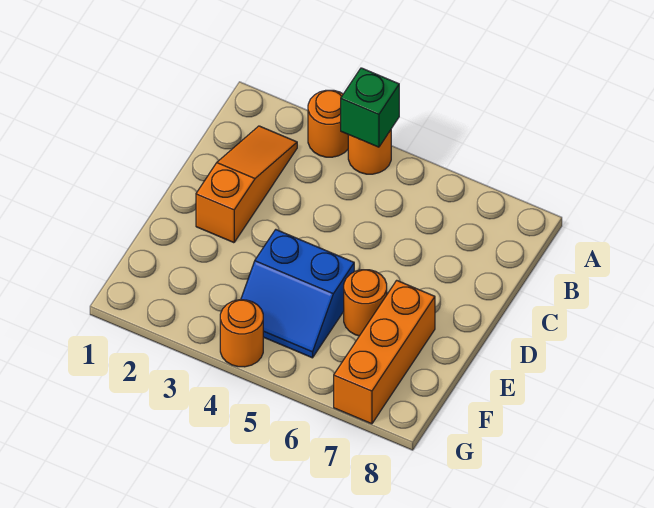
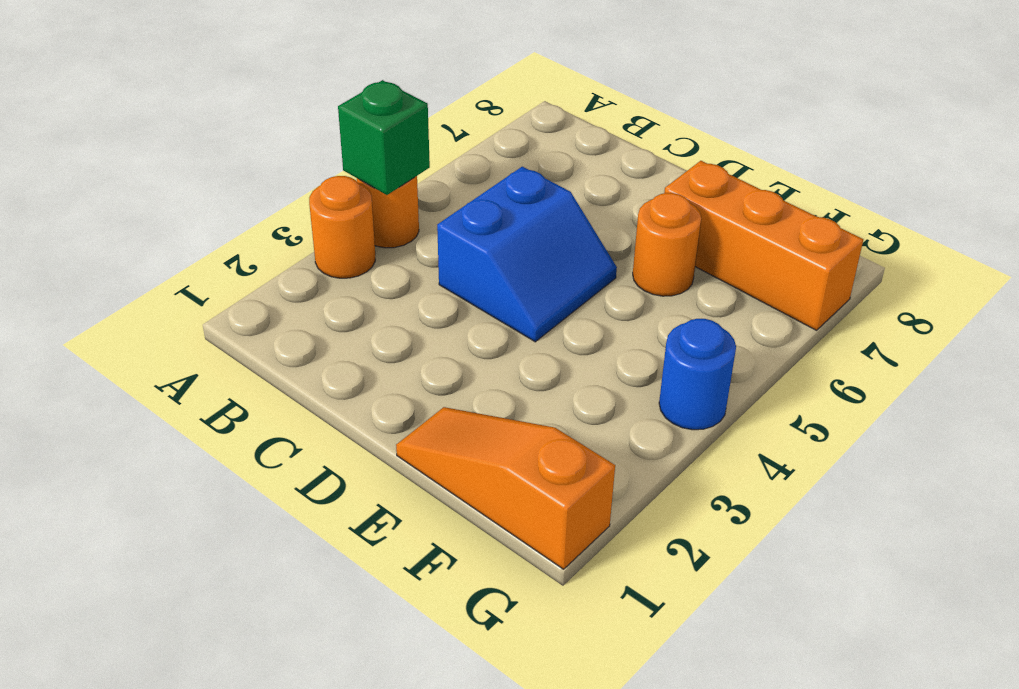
orange 1x3 slope [196,126,297,243] -> orange 1x3 slope moved to [396,407,615,569]
blue 2x2 slope [241,230,354,358] -> blue 2x2 slope moved to [437,167,617,342]
orange 1x1 round brick [220,300,263,367] -> blue 1x1 round brick [659,319,736,430]

